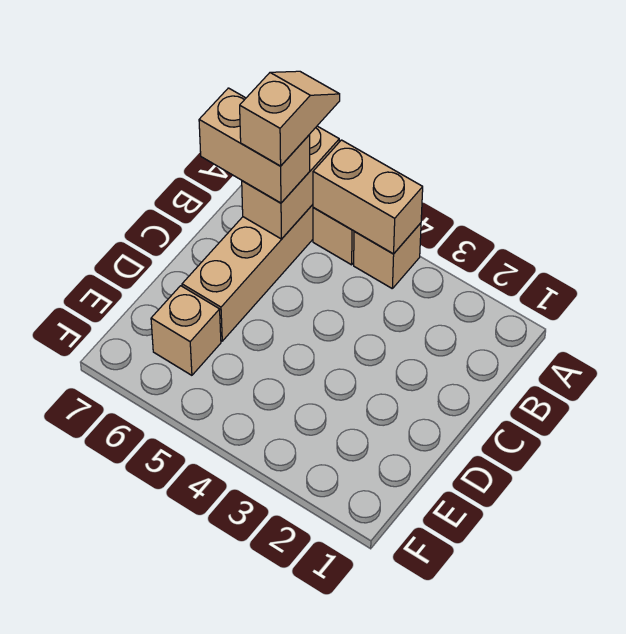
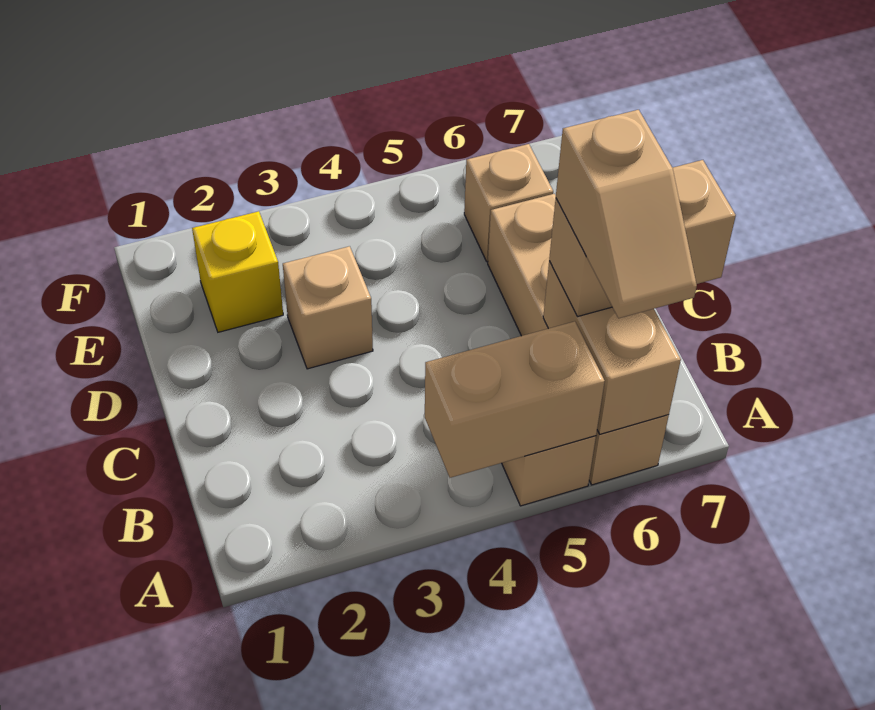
tan 1x1 brick [354,223,421,288] -> tan 1x1 brick moved to [283,246,373,369]
none -> yellow 1x1 brick [192,211,283,332]

